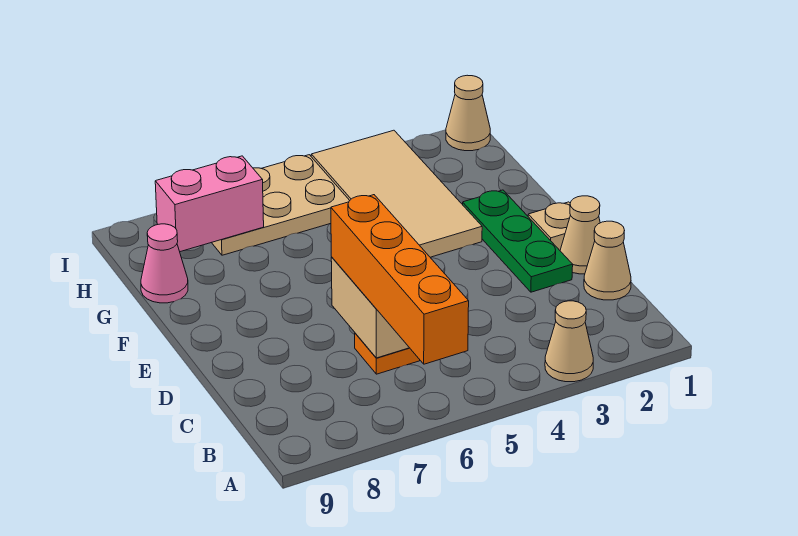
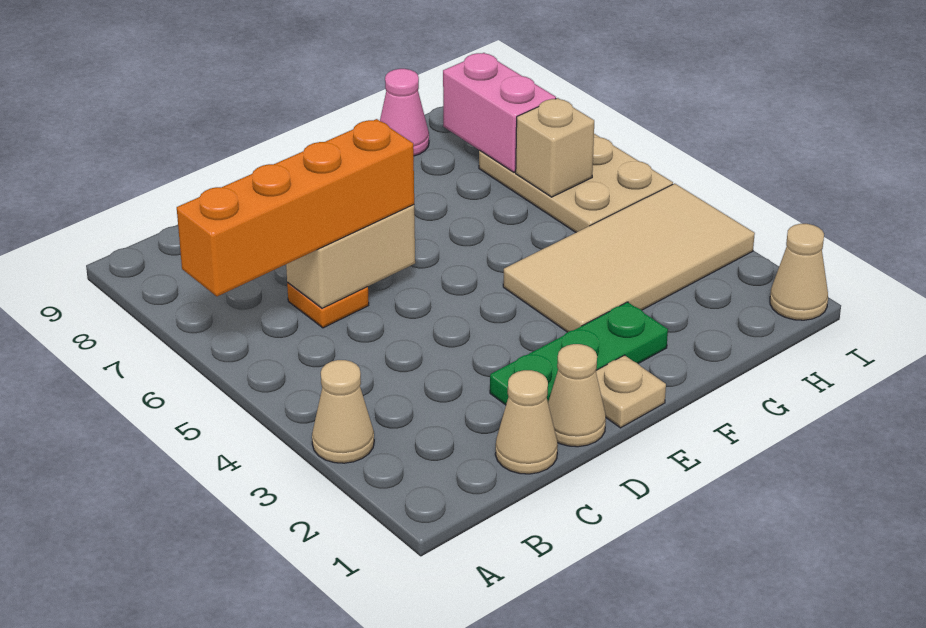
none -> tan 1x1 brick [516,98,594,197]

